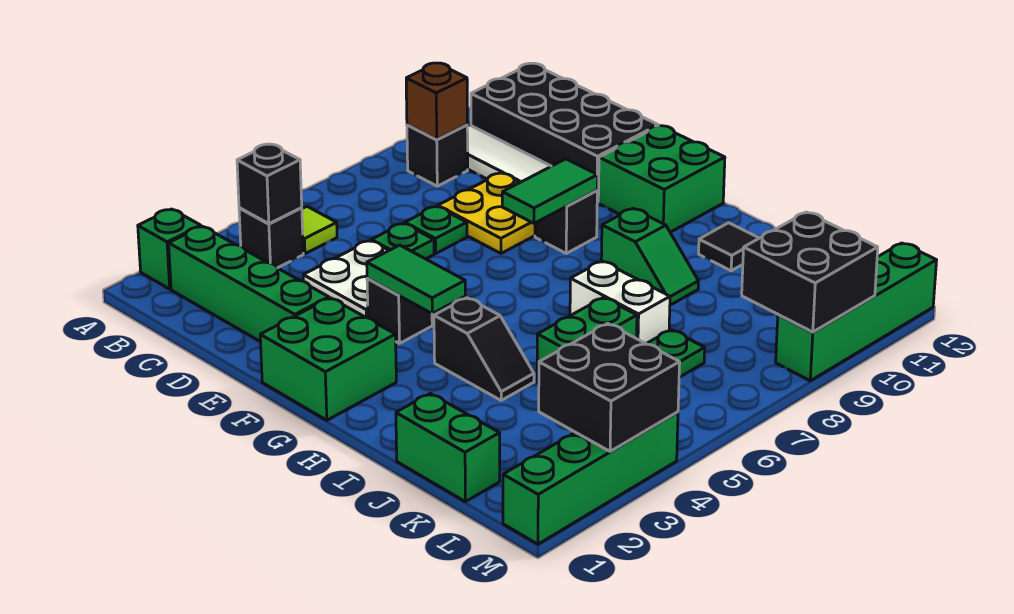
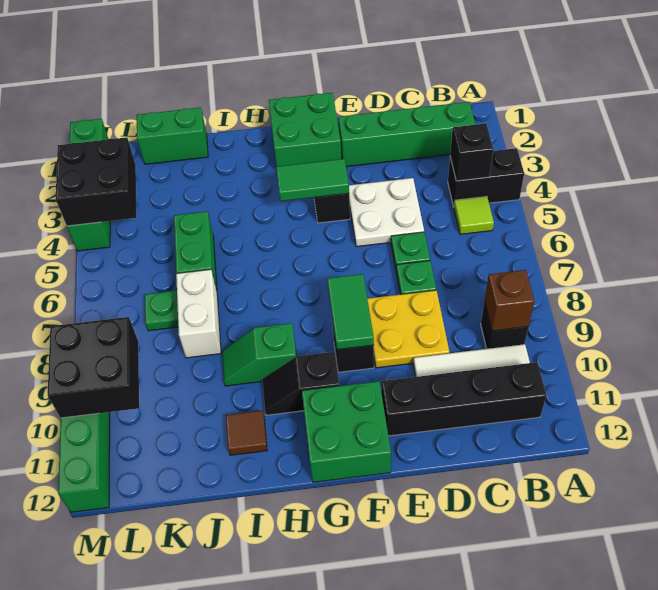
green 1x1 brick [138,209,201,289] -> none
black 1x1 brick [239,208,303,268] -> black 1x2 brick [448,148,524,207]
black 2x4 brick [471,63,658,202] -> black 1x4 brick [381,362,546,436]
black 1x2 slope [434,298,534,400] -> black 1x2 slope moved to [262,352,340,415]
white 1x2 brick [570,261,670,344] -> white 1x2 brick turned to [176,269,221,358]
black 1x1 tile [699,223,759,271] -> brown 1x1 tile [226,410,267,455]

